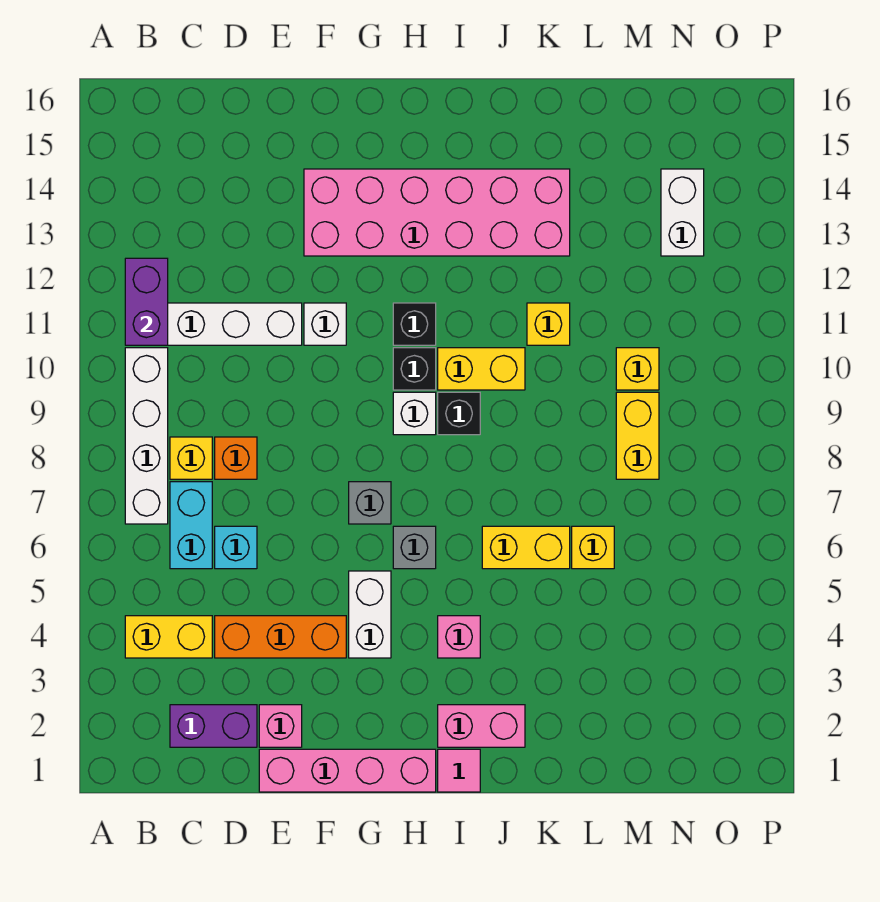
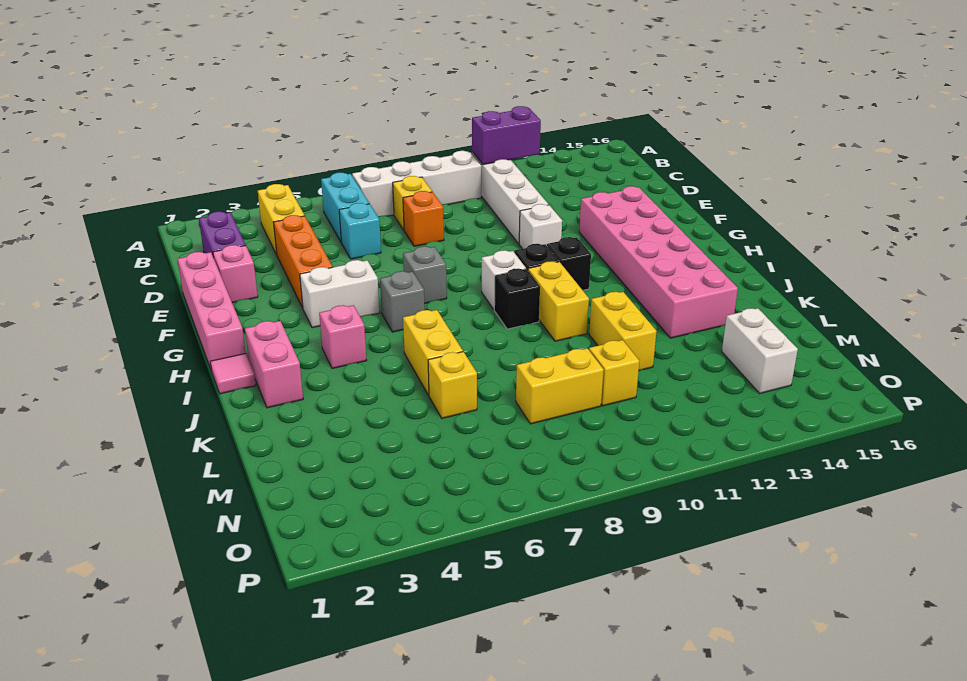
cyan 1x2 brick [170,482,212,569] -> cyan 1x2 brick turned to [321,173,369,242]
yellow 1x1 brick [527,303,570,345] -> yellow 1x2 brick [589,292,657,371]
white 1x2 brick [661,169,704,256] -> white 1x2 brick turned to [722,308,798,393]

